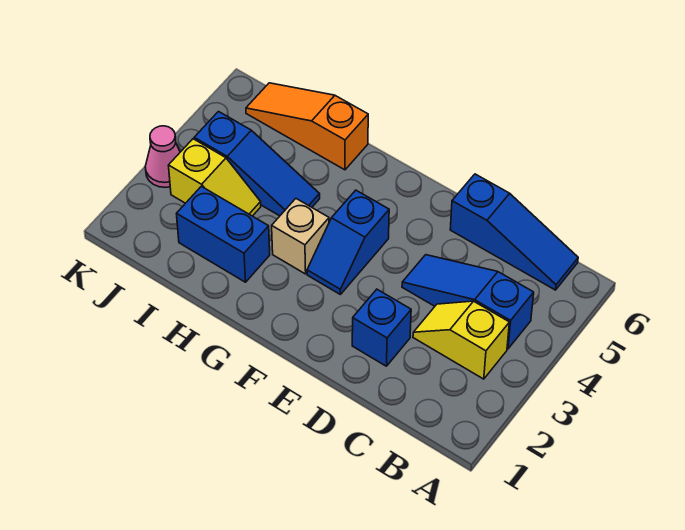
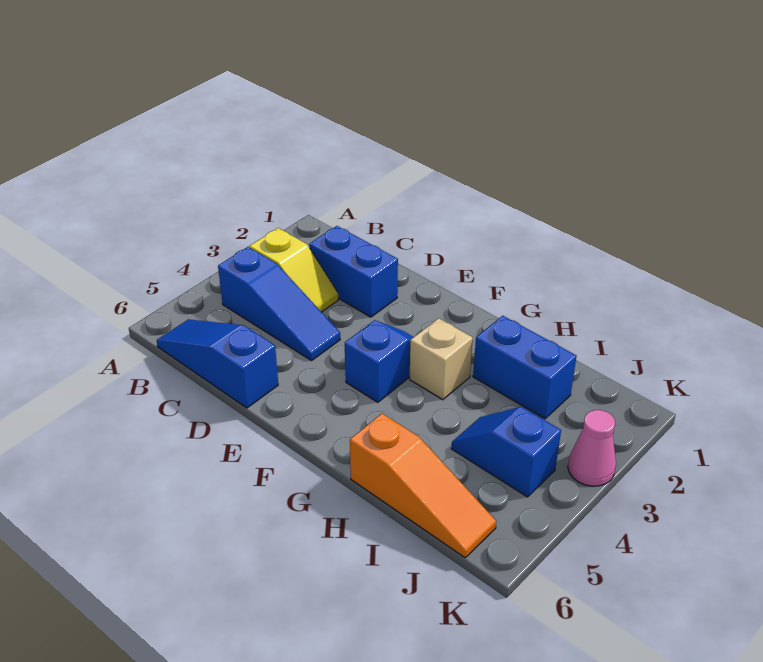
blue 1x1 brick [352,289,411,366] -> blue 1x2 brick [309,226,398,317]
blue 1x3 slope [194,112,320,216] -> blue 1x2 slope [451,407,561,497]
yellow 1x2 slope [168,139,261,216] -> none

